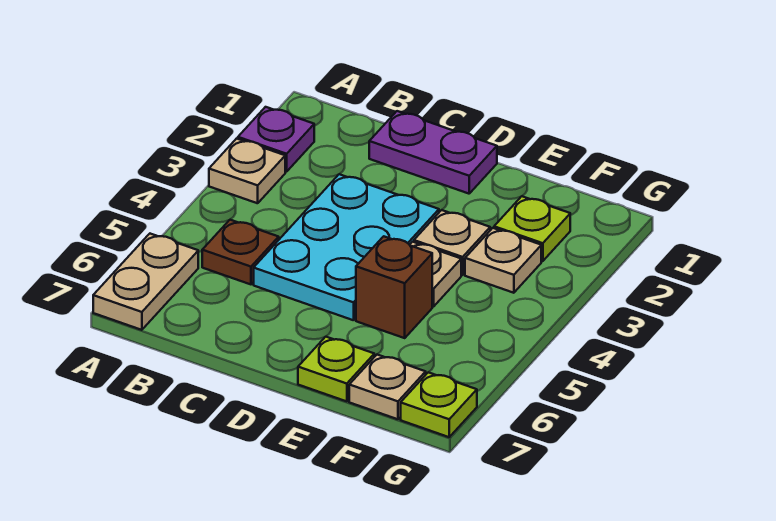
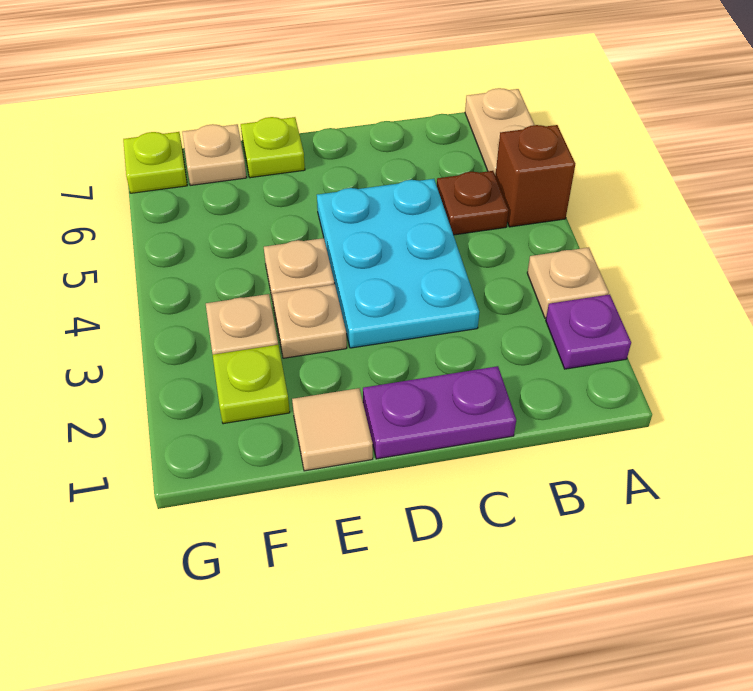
none -> tan 1x1 tile [292,388,373,471]
brown 1x1 brick [356,236,432,338] -> brown 1x1 brick moved to [495,125,575,227]

